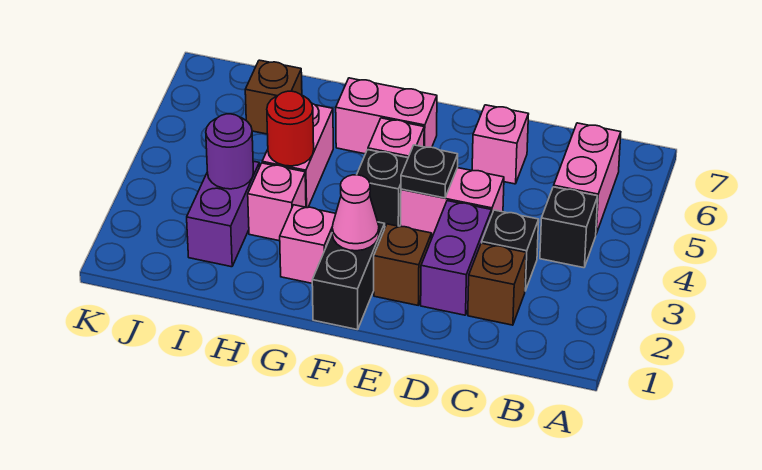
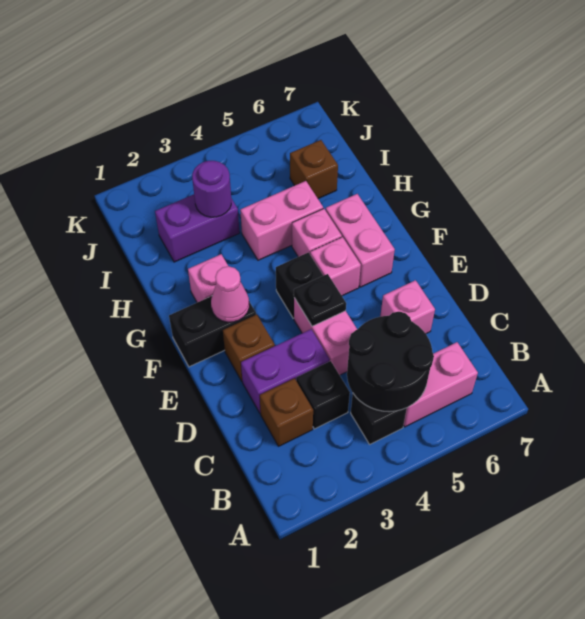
none -> black 2x2 round brick [347,312,434,412]
pink 1x1 brick [248,163,306,241] -> pink 1x1 brick moved to [292,209,342,257]
red 1x1 round brick [267,91,314,166] -> none

